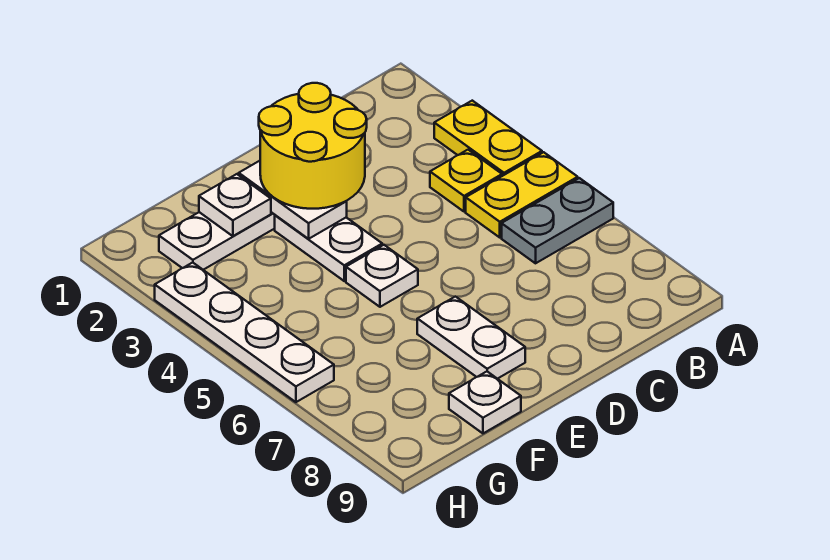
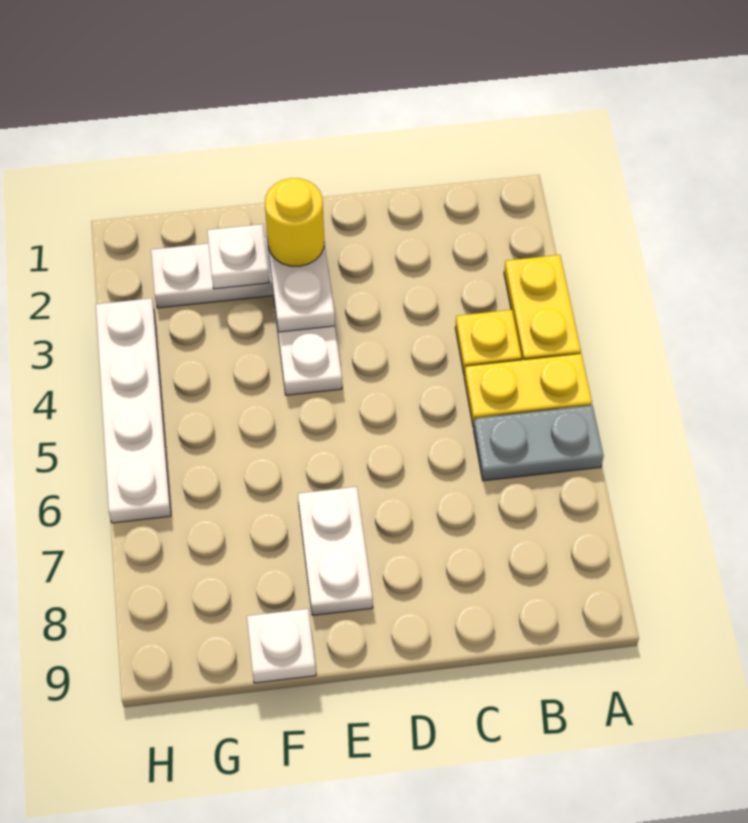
yellow 2x2 round brick [259,83,367,209] -> yellow 1x1 round brick [265,178,324,266]
white 1x1 plate [346,245,418,307] -> none

